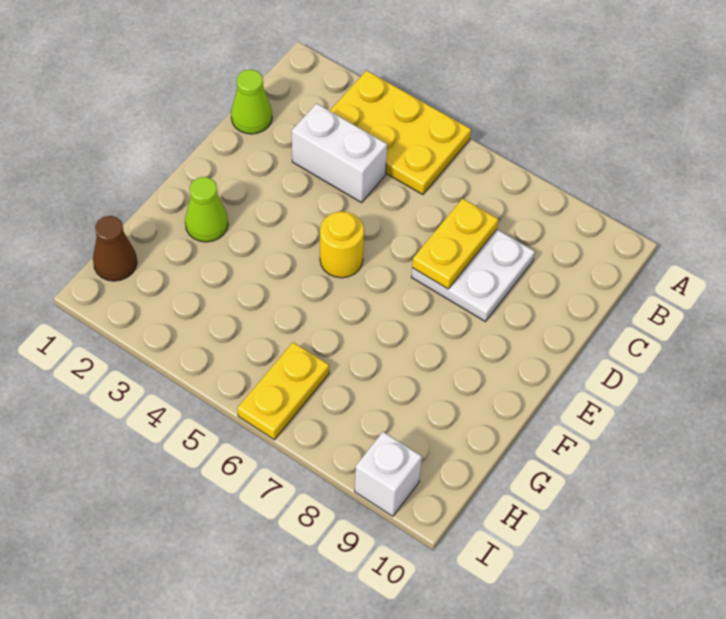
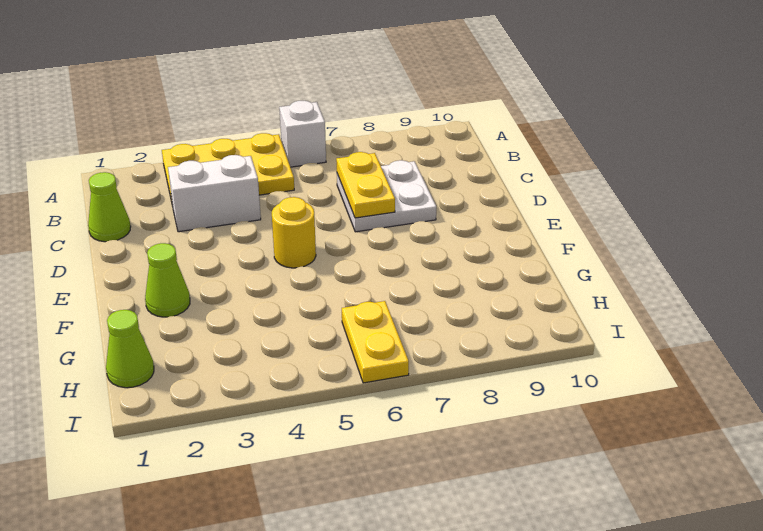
brown 1x1 cone [93,216,137,281] -> lime 1x1 cone [106,310,154,388]
white 1x1 brick [355,432,422,516] -> white 1x1 brick moved to [279,101,326,167]

